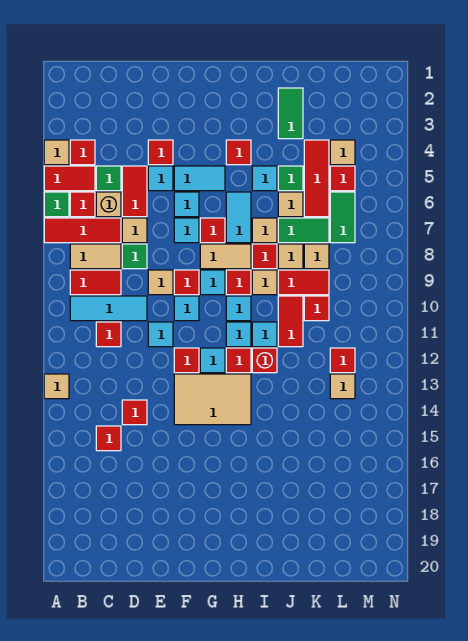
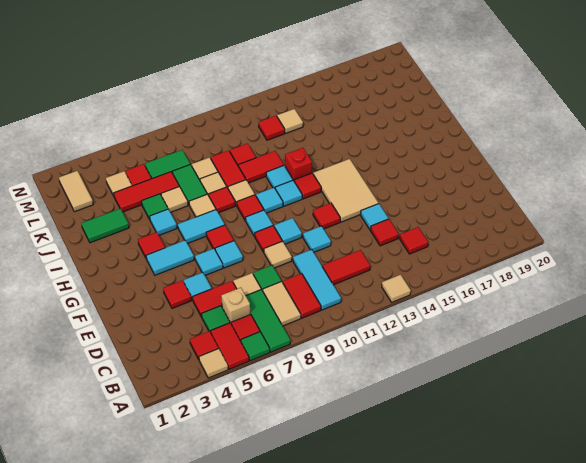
red 1x3 tile [44,218,121,243] -> green 1x3 tile [246,289,290,352]
red 1x1 tile [96,322,121,347] -> red 1x2 tile [322,250,370,285]
cyan 1x2 tile [174,166,225,191] -> cyan 1x2 tile turned to [146,240,194,275]
tan 1x2 tile [200,244,251,269] -> tan 1x2 tile moved to [59,171,93,212]
cyan 1x1 tile [200,348,225,373] -> cyan 1x1 tile moved to [361,204,388,230]

